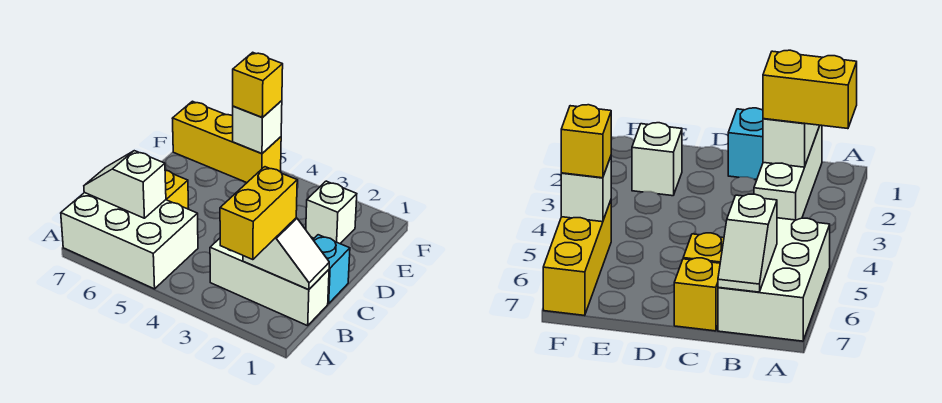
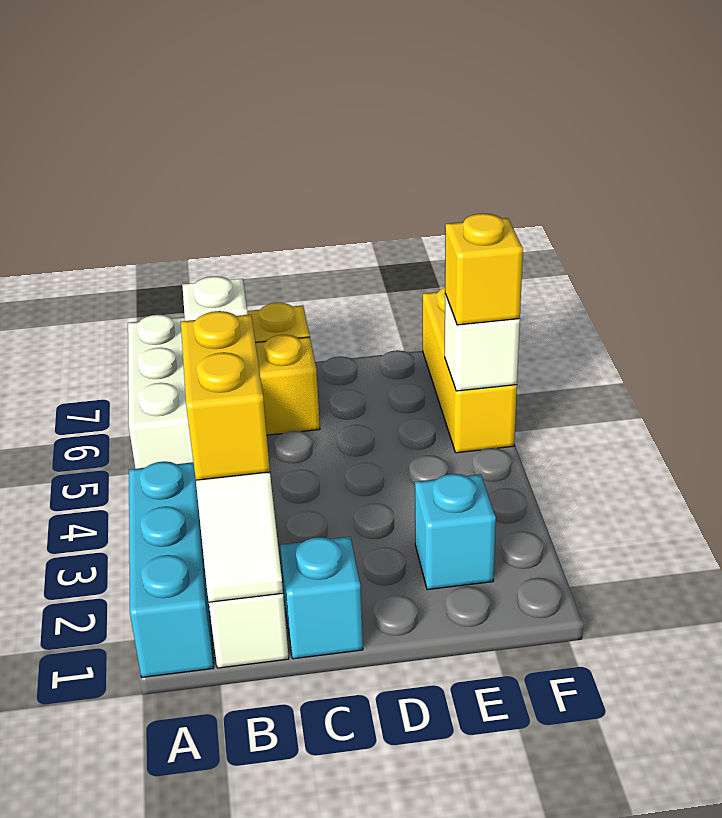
none -> cyan 1x3 brick [129,461,214,677]
yellow 1x2 brick [220,167,297,260] -> yellow 1x2 brick turned to [181,311,270,480]
white 1x1 brick [306,181,357,244] -> cyan 1x1 brick [415,474,496,590]

